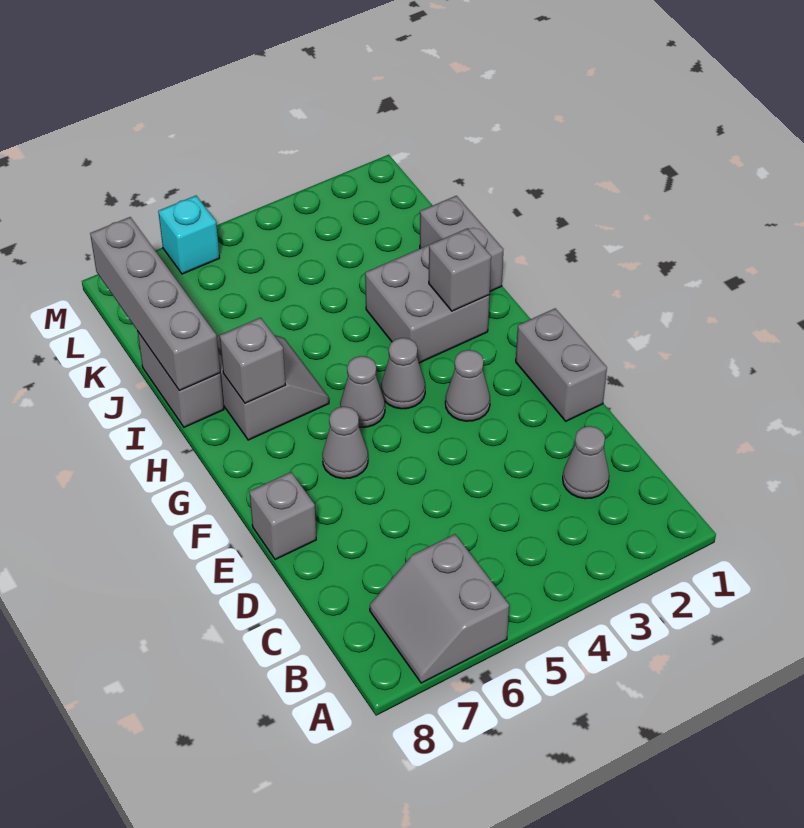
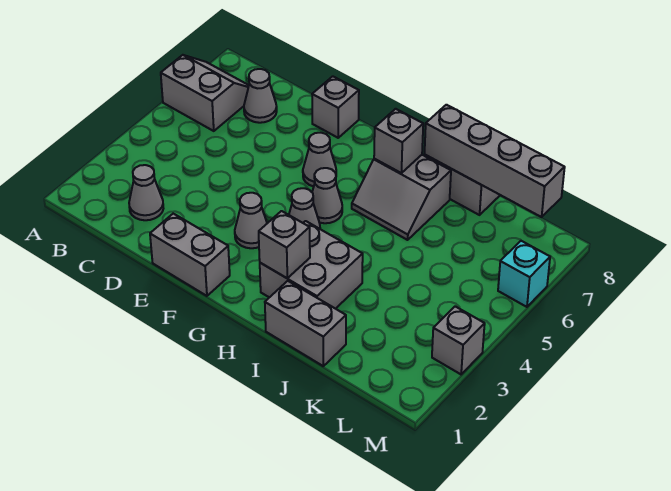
none -> grey 1x1 cone [244,69,277,123]
none -> grey 1x1 brick [432,306,485,374]

